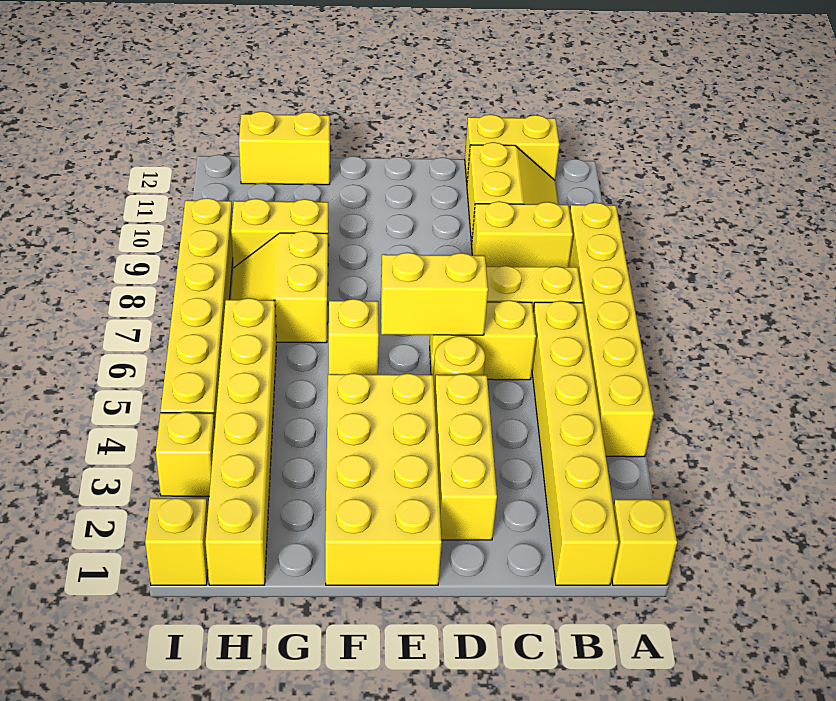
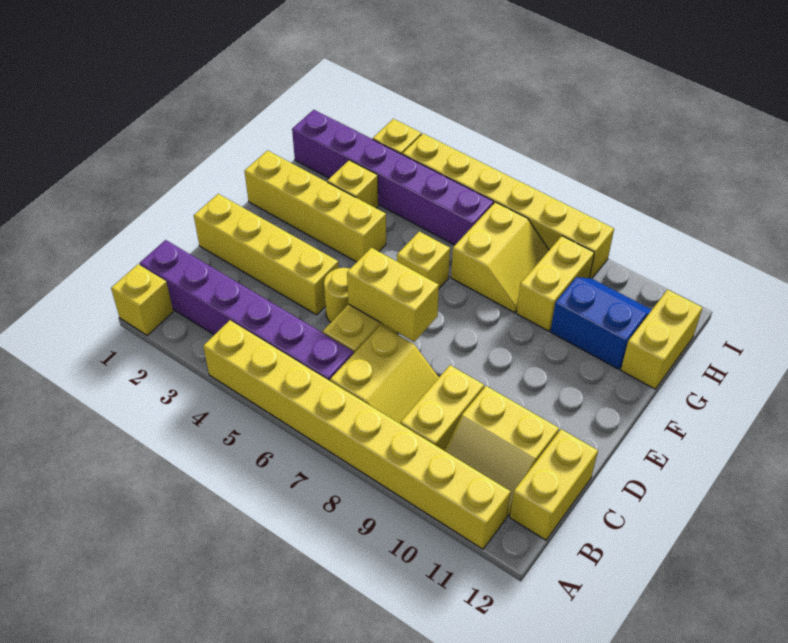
yellow 1x6 brick [568,203,654,457] -> yellow 1x8 brick [203,320,511,549]
yellow 1x6 brick [532,301,619,585] -> purple 1x6 brick [140,240,354,381]
yellow 1x3 brick [434,374,497,540] -> yellow 1x4 brick [194,194,339,315]
yellow 1x2 brick [381,252,488,335] -> yellow 1x2 brick turned to [347,248,439,342]
yellow 2x4 brick [325,373,442,585] -> yellow 1x4 brick [244,150,386,262]
yellow 2x2 slope [231,231,328,343] -> yellow 2x2 slope turned to [451,202,549,313]
none -> blue 2x2 slope [550,277,652,369]
yellow 1x6 brick [205,298,276,585] -> purple 1x6 brick [292,110,494,245]
yellow 1x1 brick [145,498,208,585] -> yellow 1x1 brick moved to [327,160,378,208]

